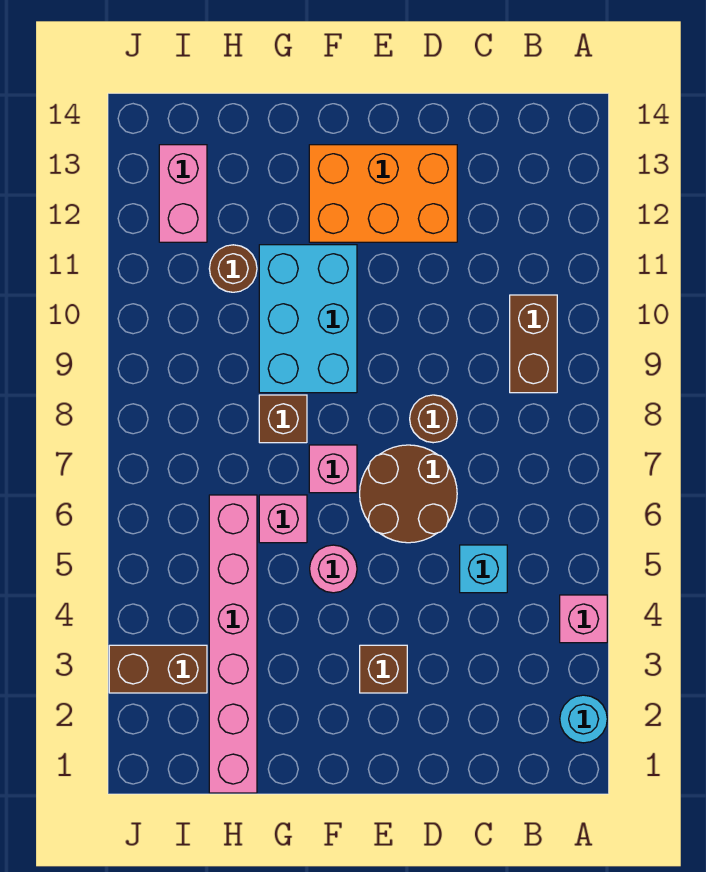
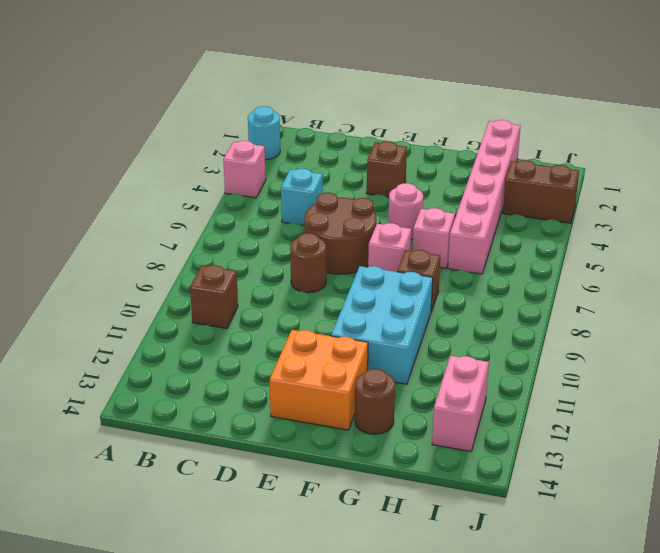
brown 1x2 brick [510,295,557,393] -> brown 1x1 brick [190,265,238,328]
orange 2x3 brick [309,145,457,242] -> orange 2x2 brick [270,330,368,430]
brown 1x1 round brick [209,245,257,292] -> brown 1x1 round brick moved to [355,369,395,434]

